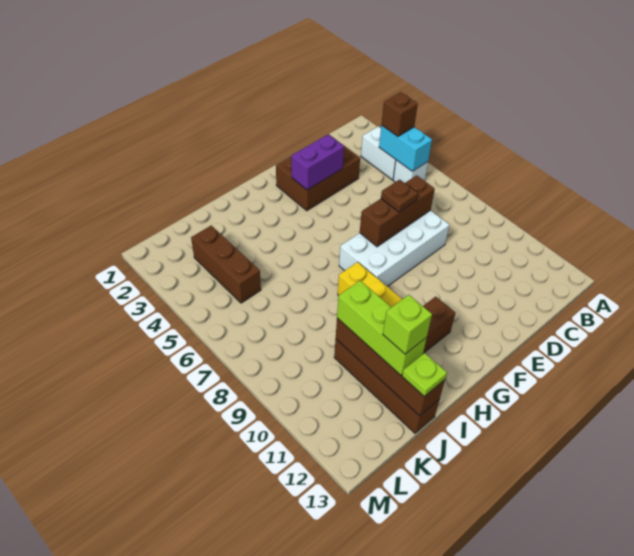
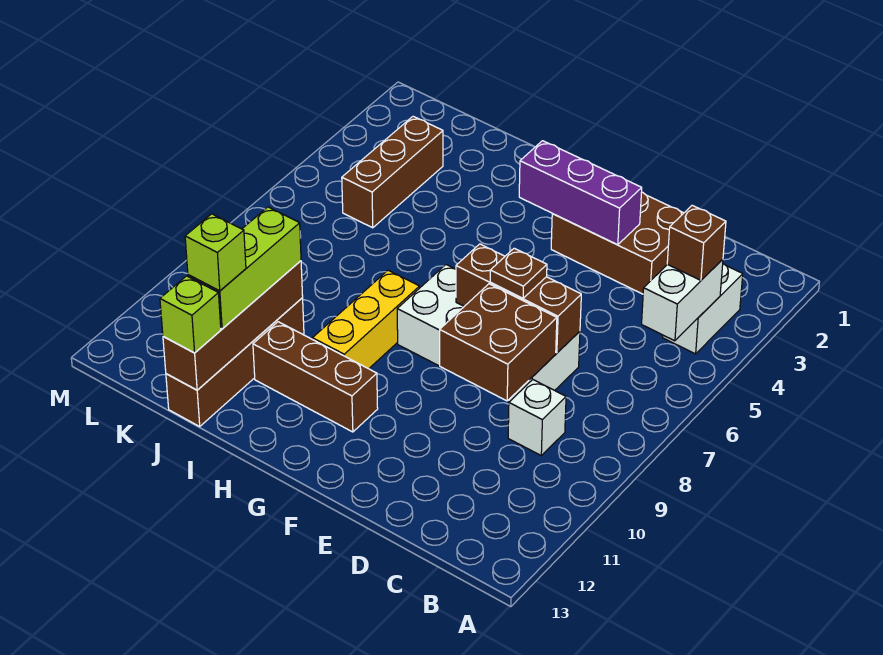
cyan 1x2 brick [379,126,432,171] -> white 1x2 brick [642,259,723,341]
white 1x1 brick [393,160,428,183] -> white 1x1 brick moved to [508,380,566,455]
none -> brown 2x2 brick [440,284,557,401]
purple 1x2 brick [291,134,344,190] -> purple 1x3 brick [519,141,642,245]
lime 1x1 plate [402,353,447,396] -> lime 1x1 brick [160,276,221,353]

